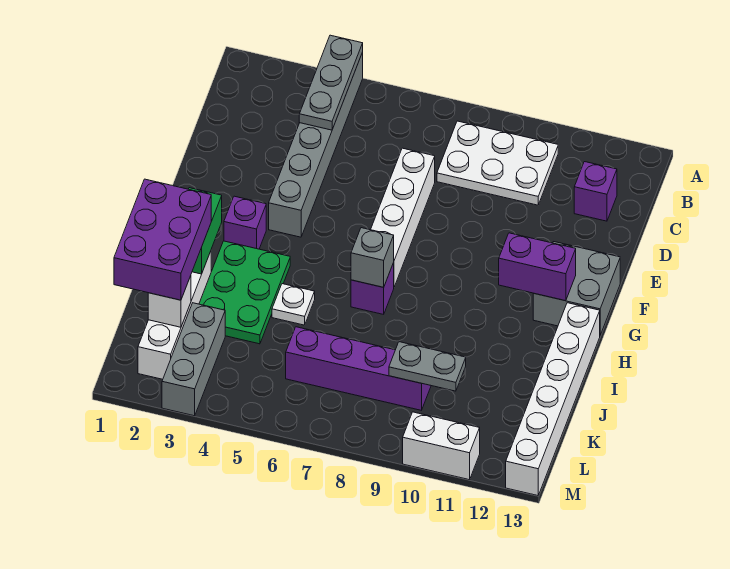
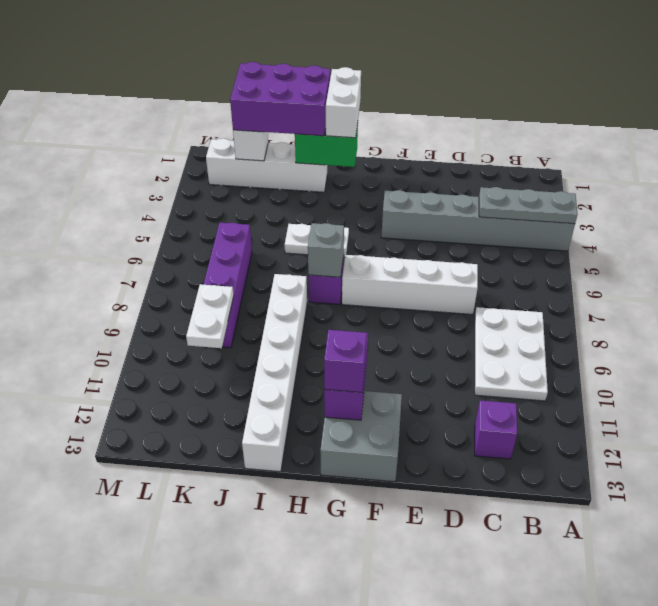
purple 1x1 brick [224,196,266,249] -> purple 1x1 brick moved to [324,330,367,392]
green 2x3 plate [199,241,290,344] -> none
white 1x6 brick [506,303,600,496] -> white 1x6 brick turned to [242,274,307,472]
white 1x1 plate [272,284,315,325] -> white 1x2 plate [285,224,349,257]
grey 1x3 brick [162,303,225,416] -> none
grey 1x2 plate [389,342,466,391] -> white 1x2 plate [186,284,234,348]
white 1x2 brick [403,412,480,480] -> white 1x2 brick moved to [326,67,361,138]

